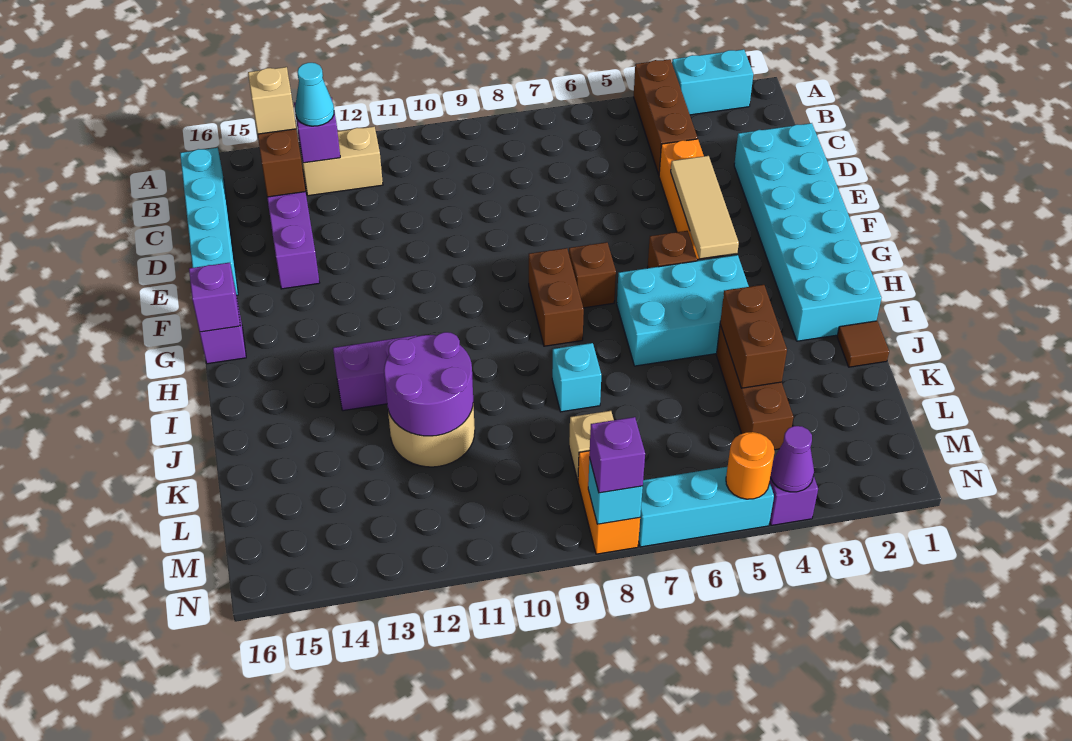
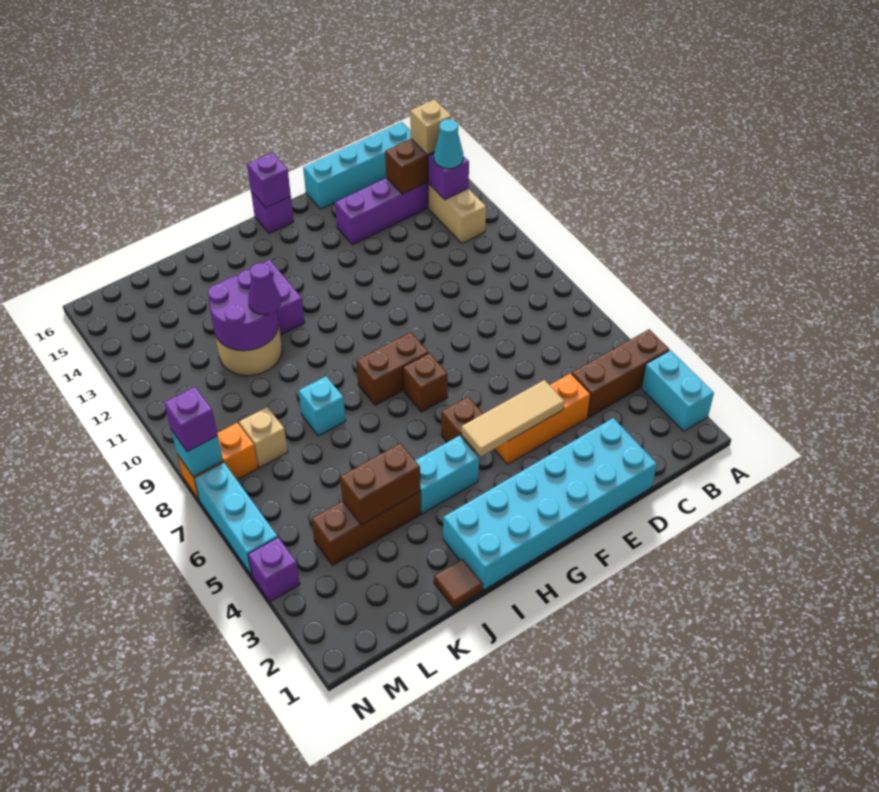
cyan 2x3 brick [617,255,749,366] -> cyan 1x2 brick [415,436,479,514]
purple 1x1 cone [770,426,814,492] -> purple 1x1 cone moved to [248,263,281,315]
orange 1x1 round brick [726,432,774,499] -> none

